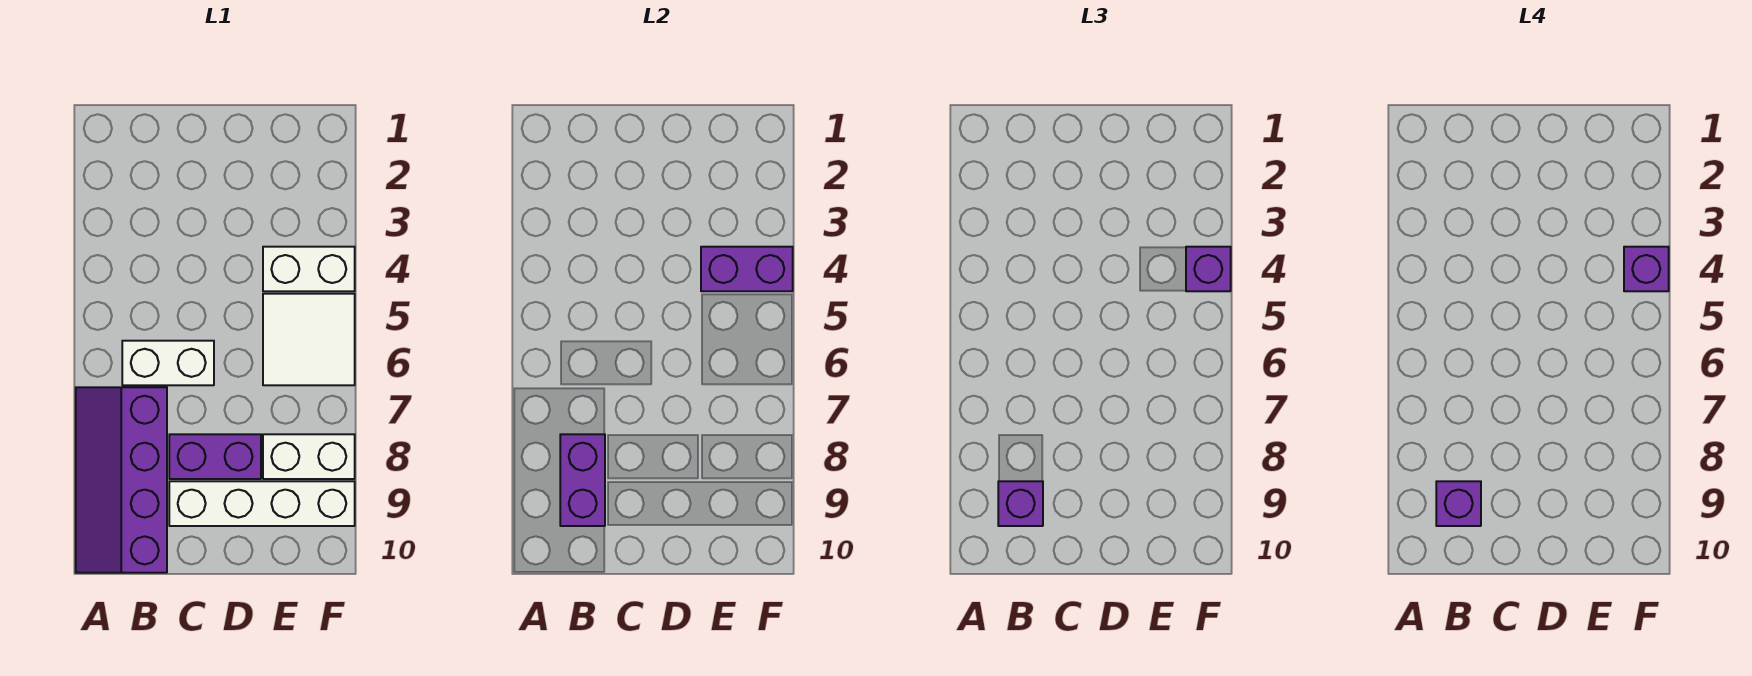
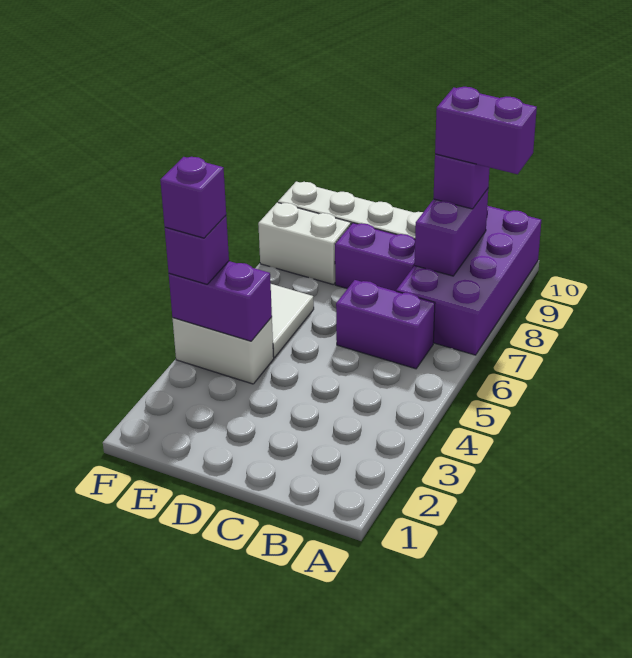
purple 2x4 slope [76,387,167,573] -> purple 2x4 brick [396,206,541,355]
white 1x2 brick [122,341,214,385] -> purple 1x2 brick [336,280,435,369]
purple 1x1 brick [1436,481,1481,526] -> purple 1x2 brick [435,87,537,174]

